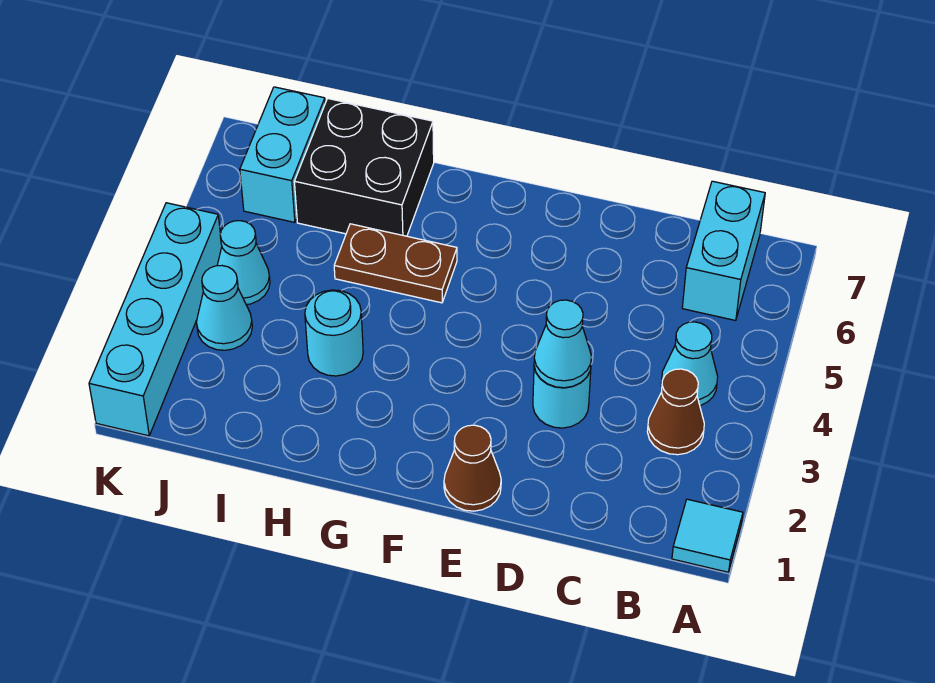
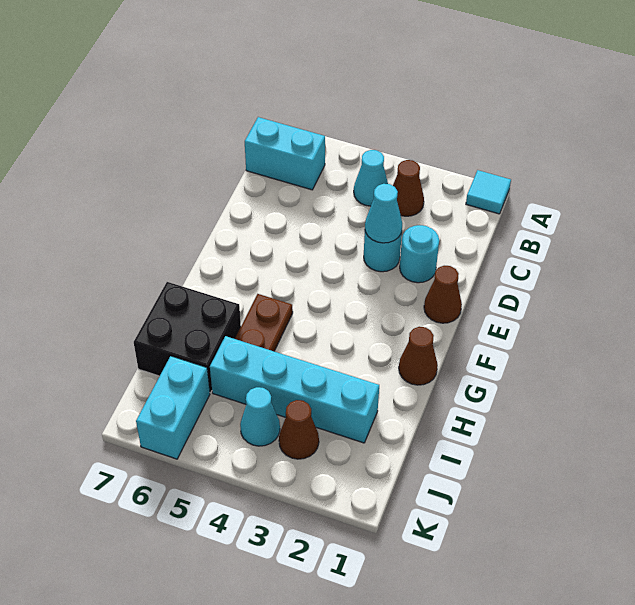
none -> brown 1x1 cone [399,327,438,385]
cyan 1x1 round brick [305,290,363,376] -> cyan 1x1 round brick moved to [400,225,439,283]
cyan 1x1 cone [196,266,252,350] -> brown 1x1 cone [279,400,319,459]
cyan 1x2 brick [240,87,325,222] -> cyan 1x2 brick turned to [136,356,210,459]
cyan 1x4 brick [89,203,222,436] -> cyan 1x4 brick moved to [210,336,379,443]

